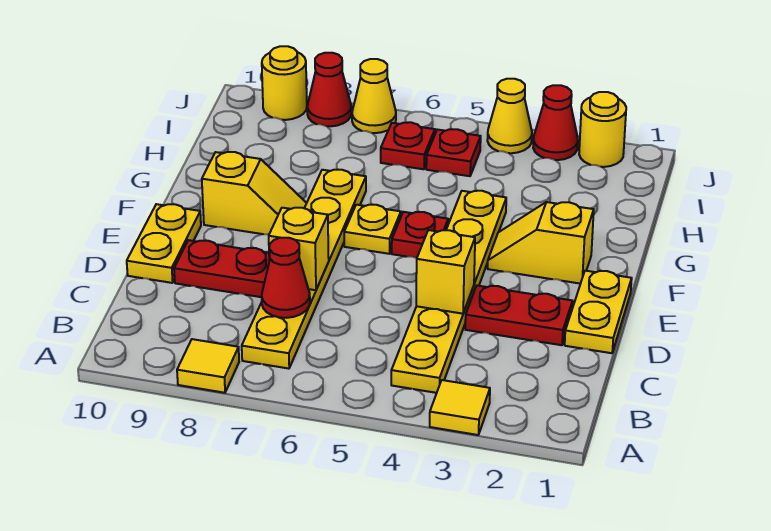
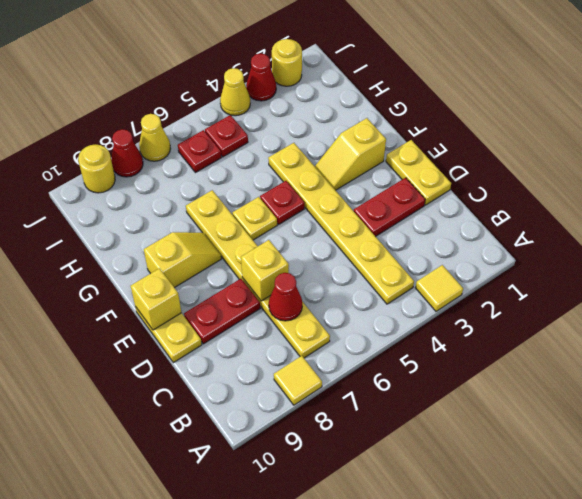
yellow 1x1 brick [416,230,475,314] -> yellow 1x1 brick moved to [130,268,181,330]

